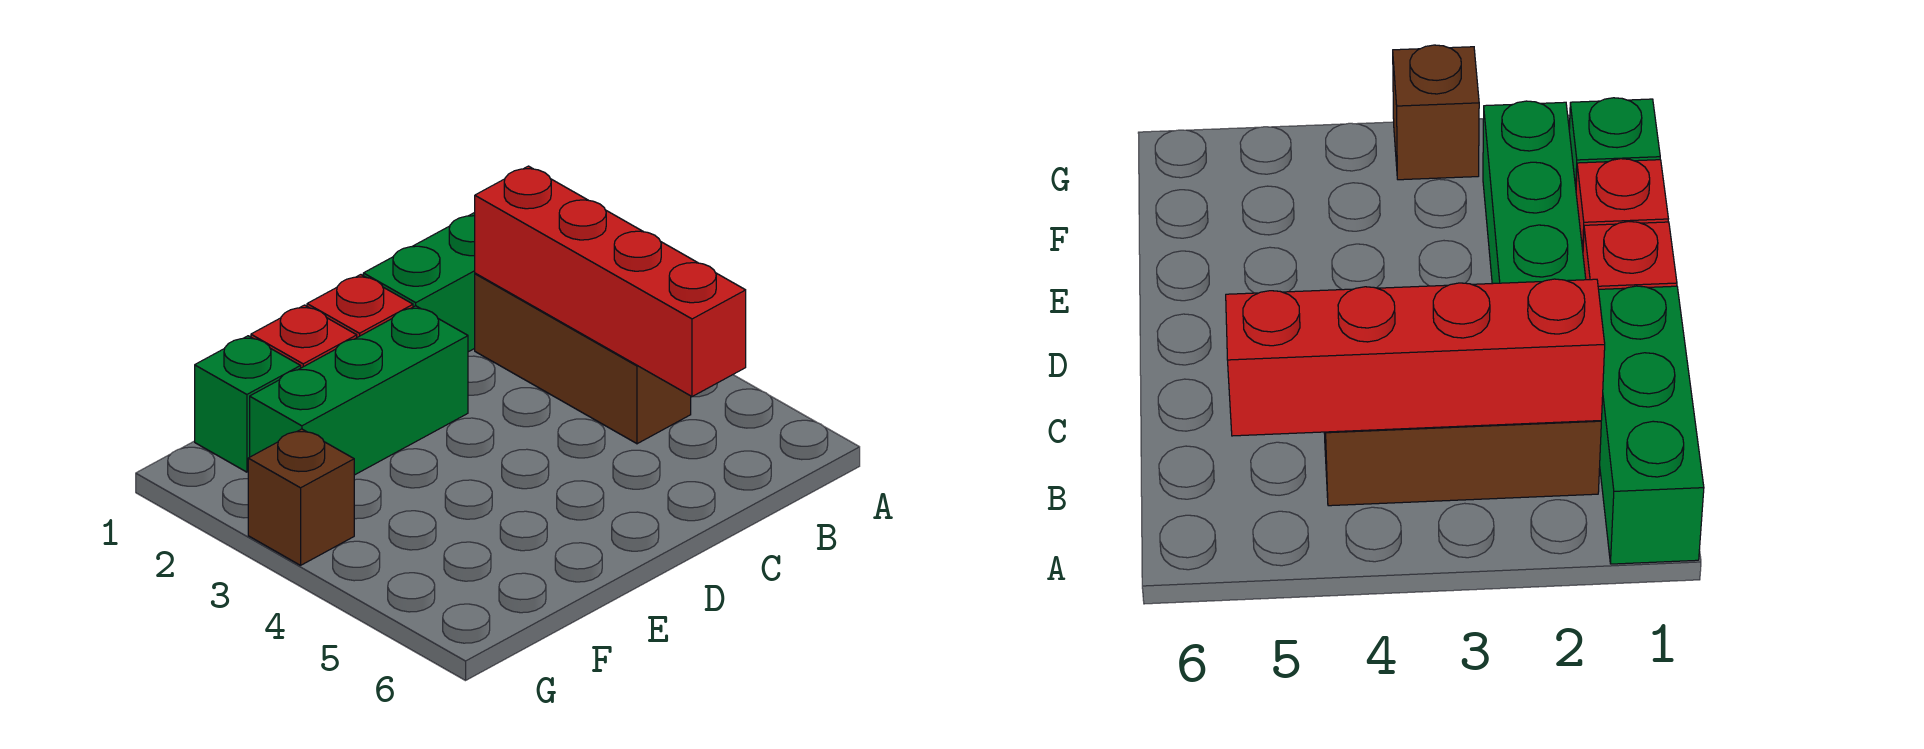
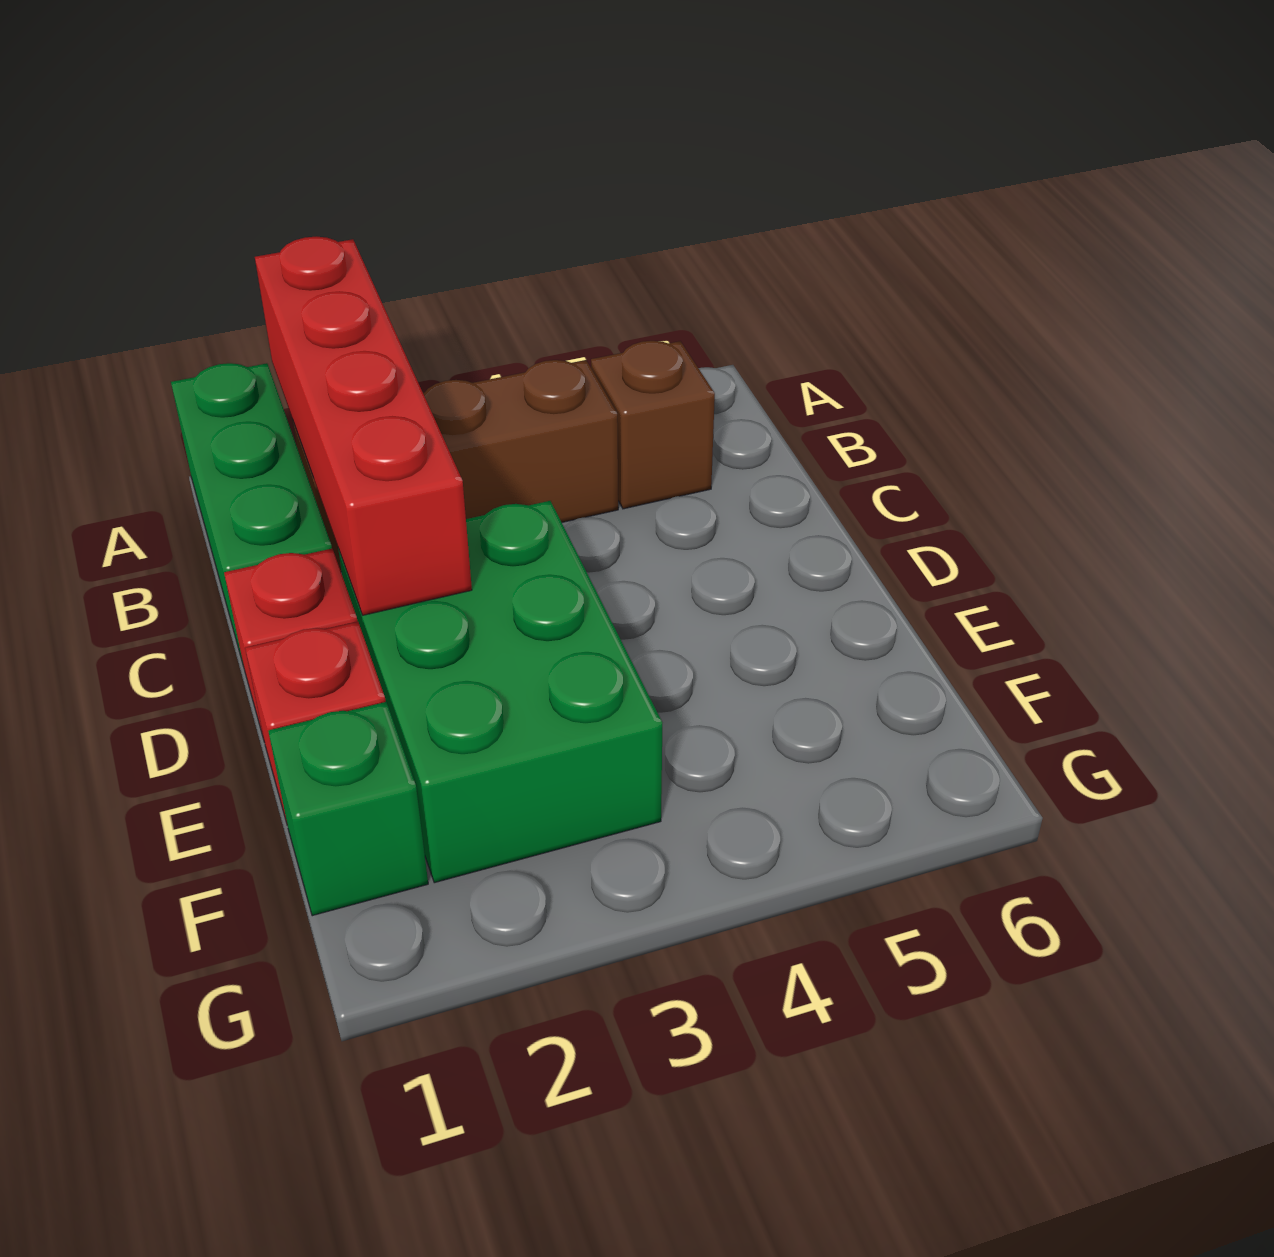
red 1x4 brick [475,166,746,397] -> red 1x4 brick turned to [255,236,472,615]
green 1x3 brick [250,306,468,475] -> green 2x3 brick [338,501,662,883]
brown 1x1 brick [248,429,354,565] -> brown 1x1 brick moved to [591,341,715,509]

